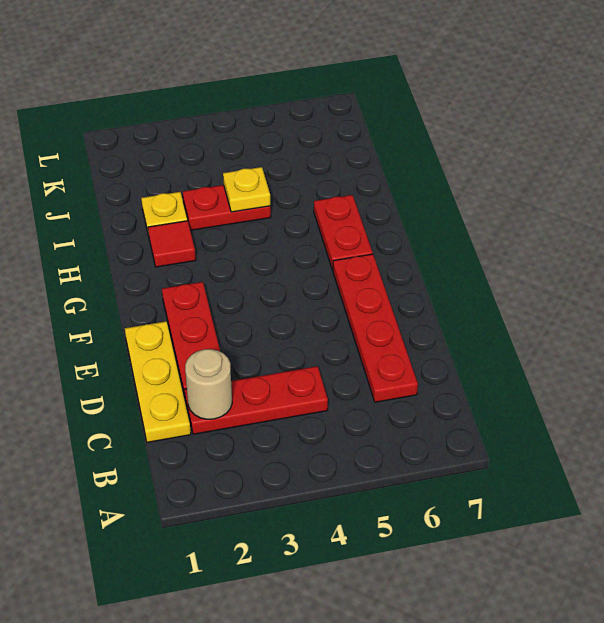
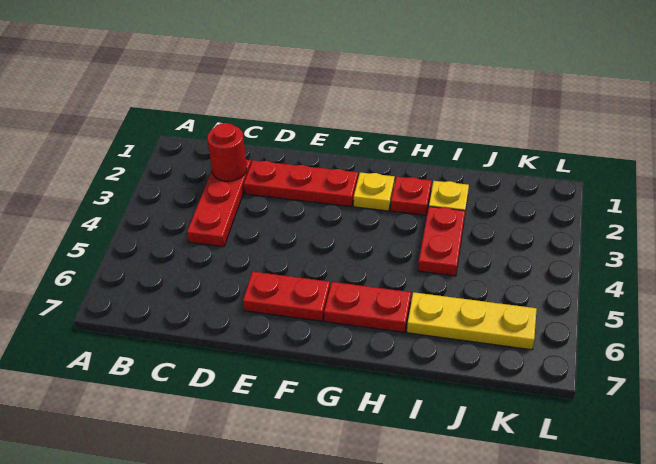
yellow 1x3 plate [125,321,191,442] -> yellow 1x3 plate moved to [407,292,537,350]
tan 1x1 round brick [185,349,232,419] -> red 1x1 round brick [207,123,247,181]
red 1x4 plate [333,254,418,402] -> red 1x2 plate [243,272,330,321]
red 1x1 tile [148,221,196,267] -> red 1x1 plate [391,177,431,215]
yellow 1x1 plate [223,167,270,212] -> yellow 1x1 plate moved to [354,172,395,211]

